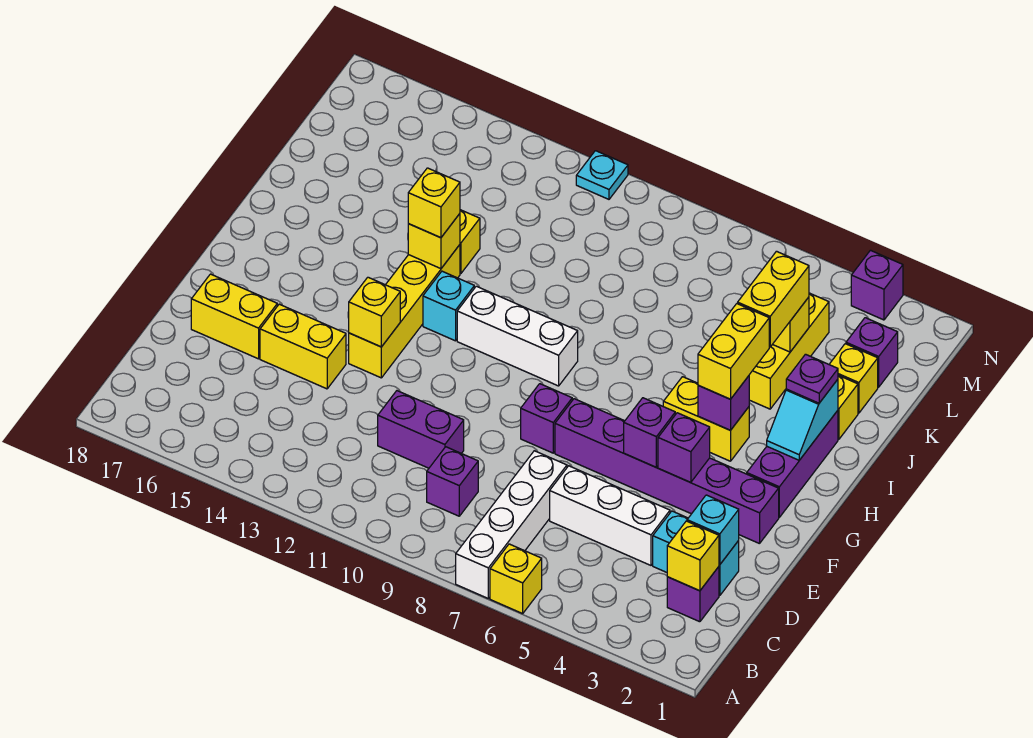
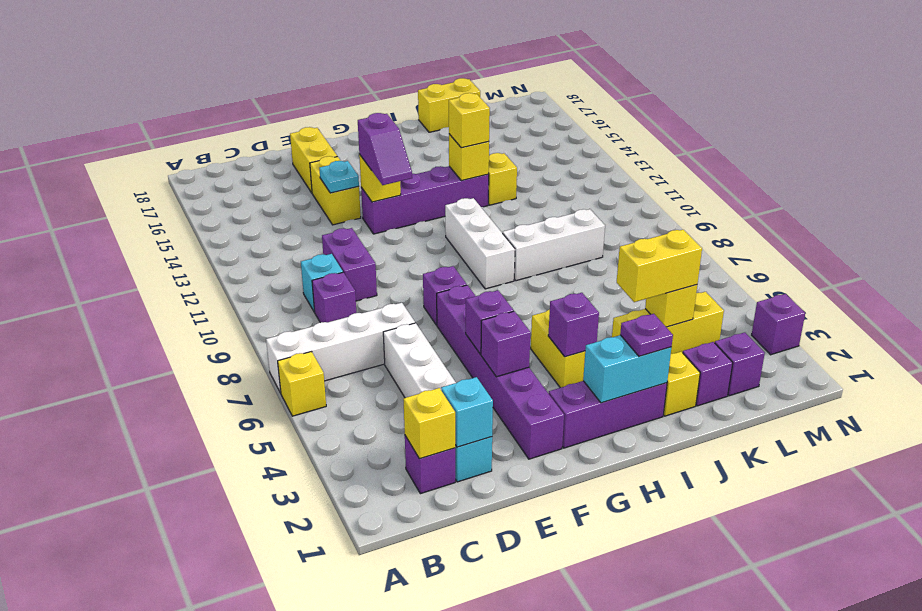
none -> purple 1x2 slope [358,113,412,185]
yellow 1x4 brick [349,245,460,378] -> purple 1x4 brick [361,166,489,234]
cyan 1x2 slope [767,379,838,460] -> cyan 1x2 brick [583,335,671,403]
yellow 1x2 brick [698,304,769,399] -> yellow 1x2 brick moved to [418,78,480,132]
cyan 1x1 brick [423,271,474,341] -> cyan 1x1 brick moved to [301,254,343,312]
none -> white 1x3 brick [503,209,605,281]
yellow 1x1 brick [829,344,878,413] -> purple 1x1 brick [683,342,733,406]
cyan 1x1 plate [576,151,628,199] -> cyan 1x1 plate moved to [319,161,359,193]

